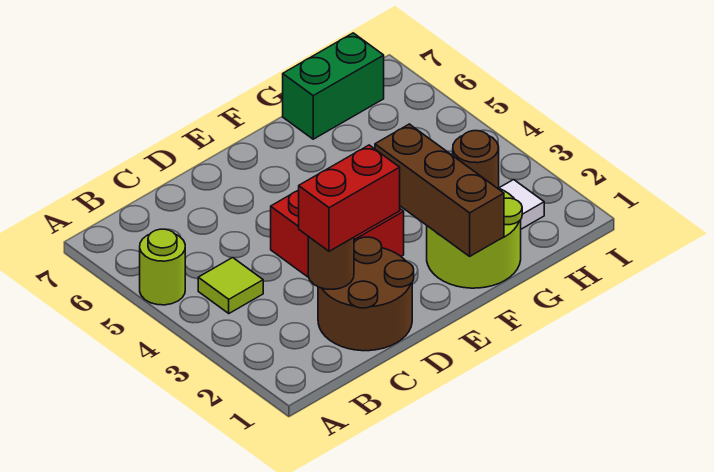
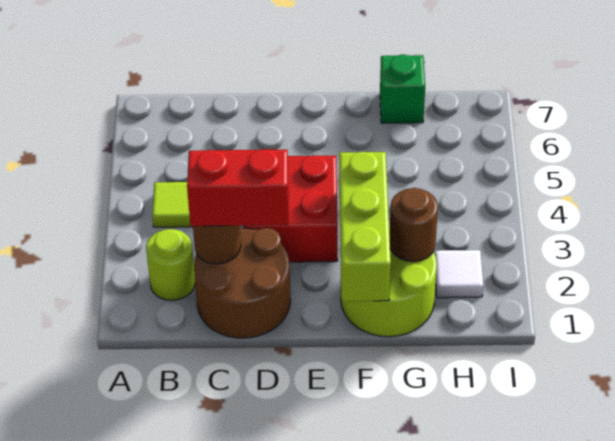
lime 1x1 round brick [140,229,185,305] -> lime 1x1 round brick moved to [146,229,195,300]
brown 1x3 brick [375,124,504,256] -> lime 1x3 brick [339,152,391,301]
green 1x2 brick [283,33,384,139] -> green 1x1 brick [380,54,425,123]

